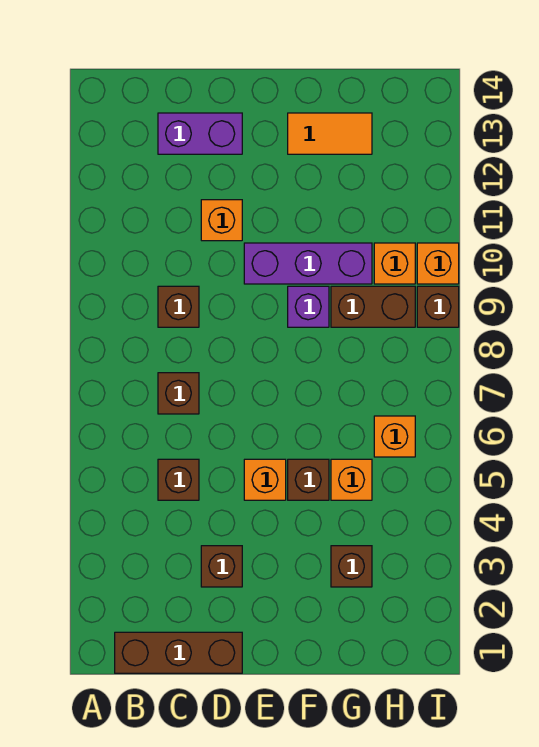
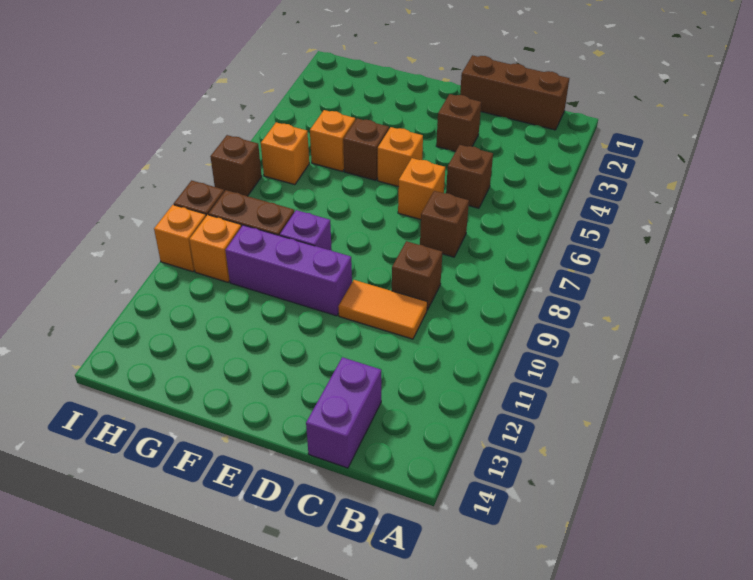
purple 1x2 brick [158,113,242,154] -> purple 1x2 brick turned to [306,357,381,468]
orange 1x1 brick [201,200,242,241] -> orange 1x1 brick moved to [398,158,445,220]
orange 1x2 tile [288,113,372,154] -> orange 1x2 tile moved to [338,280,427,339]
brown 1x1 brick [331,546,372,587] -> brown 1x1 brick moved to [210,135,262,196]

